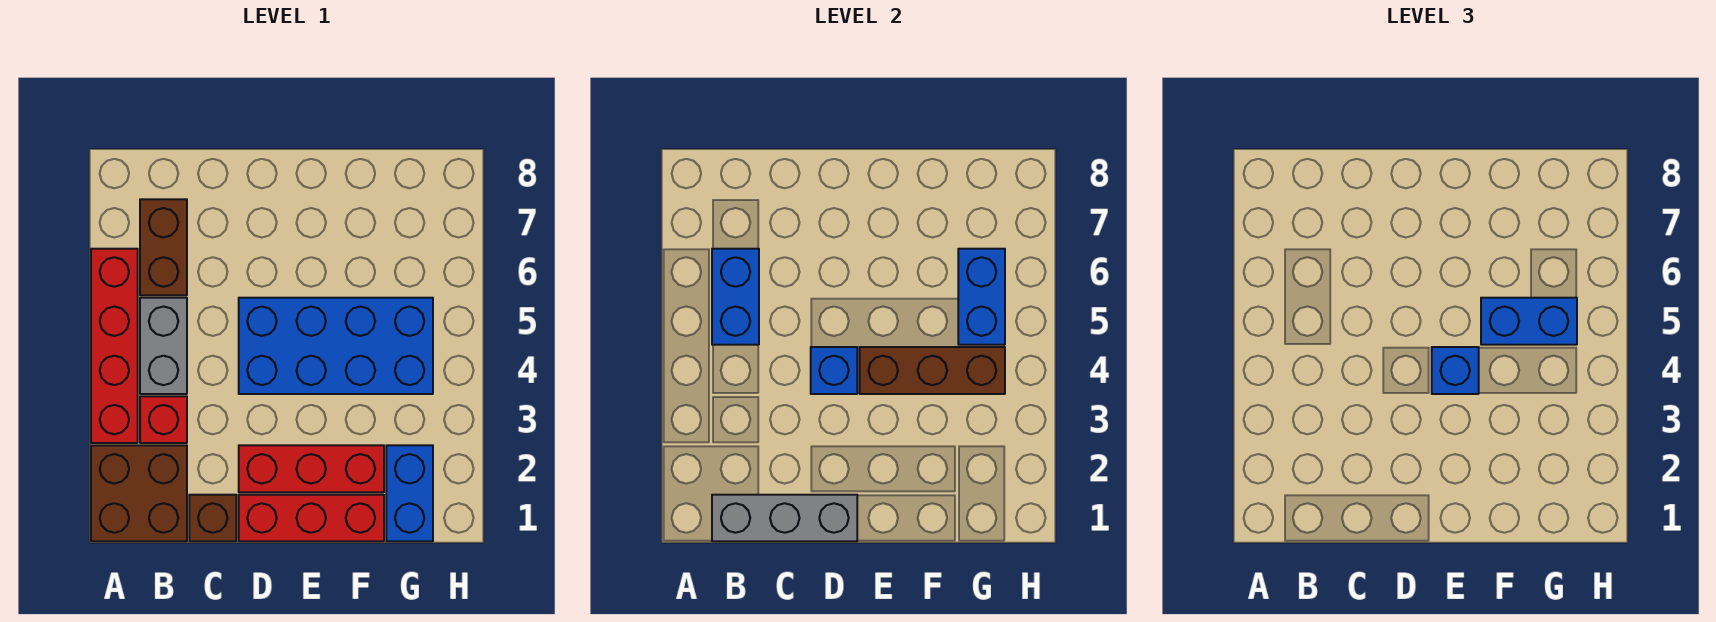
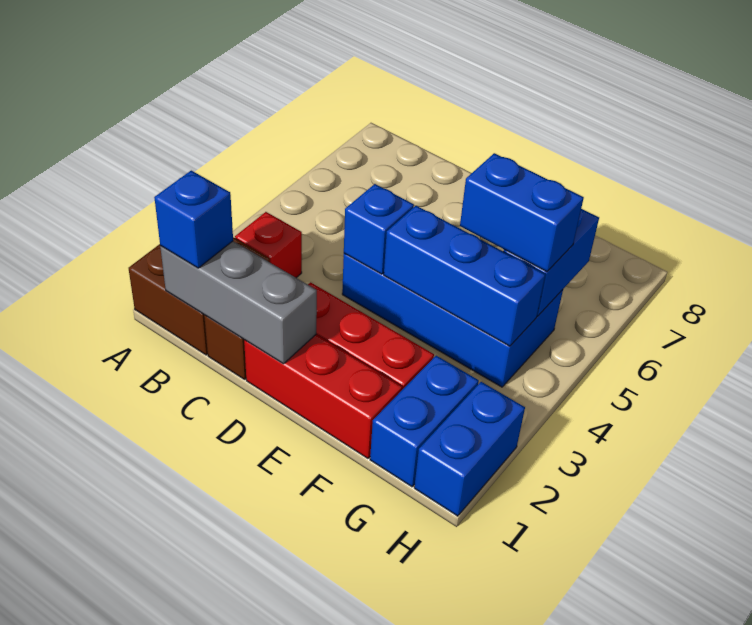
red 1x4 brick [91,249,138,443] -> none
grey 1x2 brick [140,298,187,394] -> none
blue 1x2 brick [712,249,759,345] -> blue 1x2 brick moved to [414,382,525,516]
brown 1x2 brick [140,199,187,295] -> none
brown 1x3 brick [860,347,1005,394] -> blue 1x3 brick [384,206,545,346]
blue 1x1 brick [1432,347,1479,394] -> blue 1x1 brick moved to [154,171,233,268]

